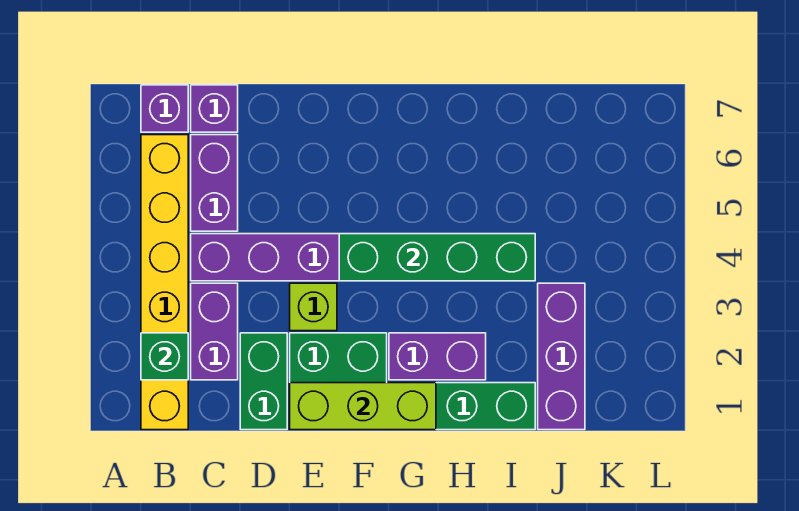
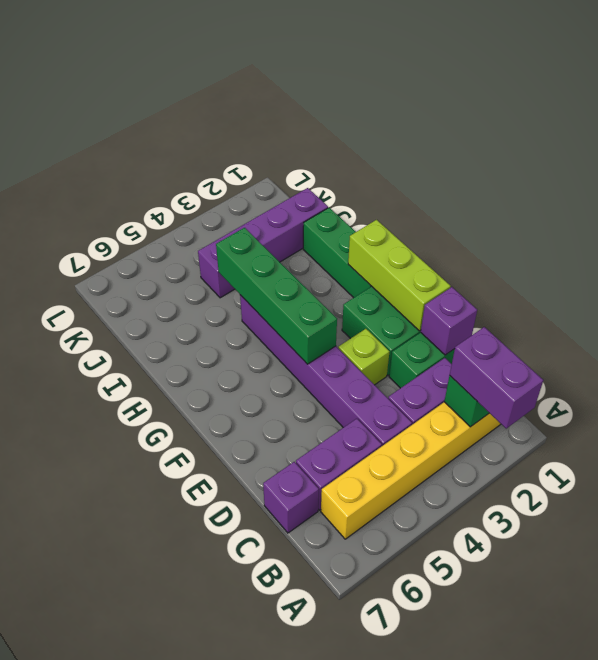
purple 1x1 brick [141,85,188,132] -> purple 1x1 brick moved to [421,287,477,355]
purple 1x2 brick [389,333,486,380] -> purple 1x2 brick moved to [450,327,543,429]
purple 1x3 brick [538,283,585,430] -> purple 1x4 brick [198,188,328,298]

